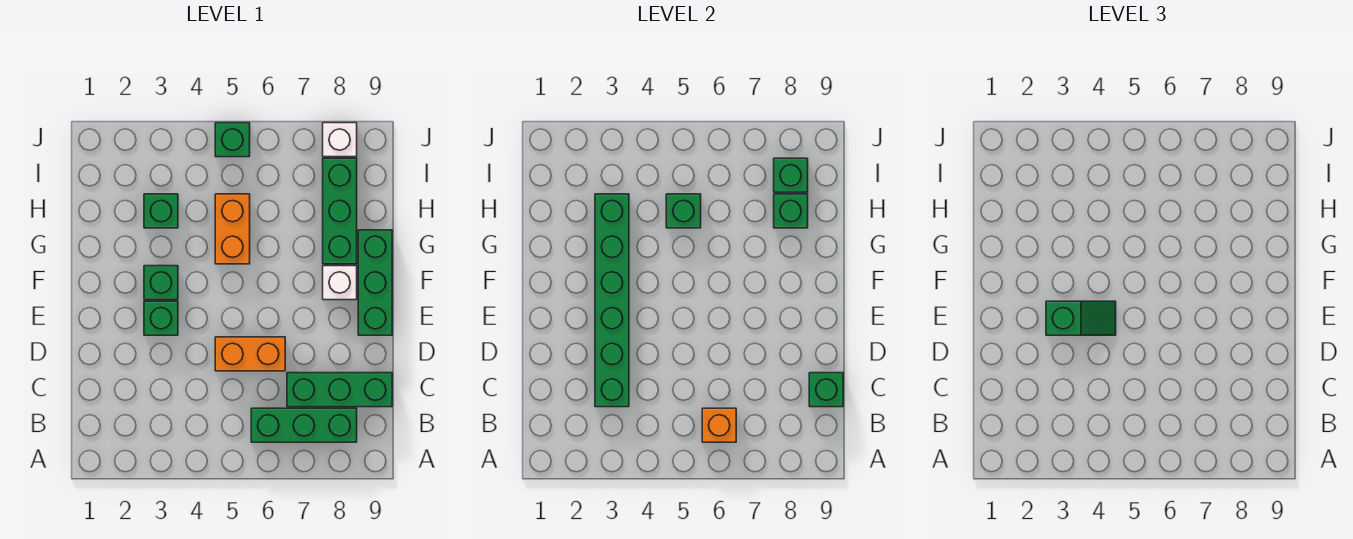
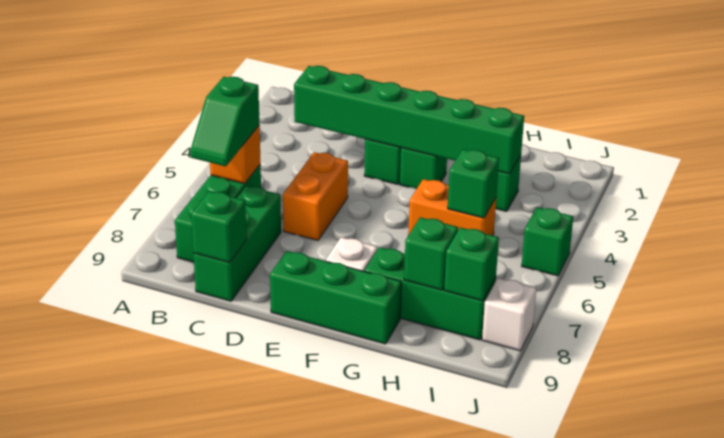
green 1x2 slope [1046,301,1116,335] -> green 1x2 slope moved to [190,77,259,166]

